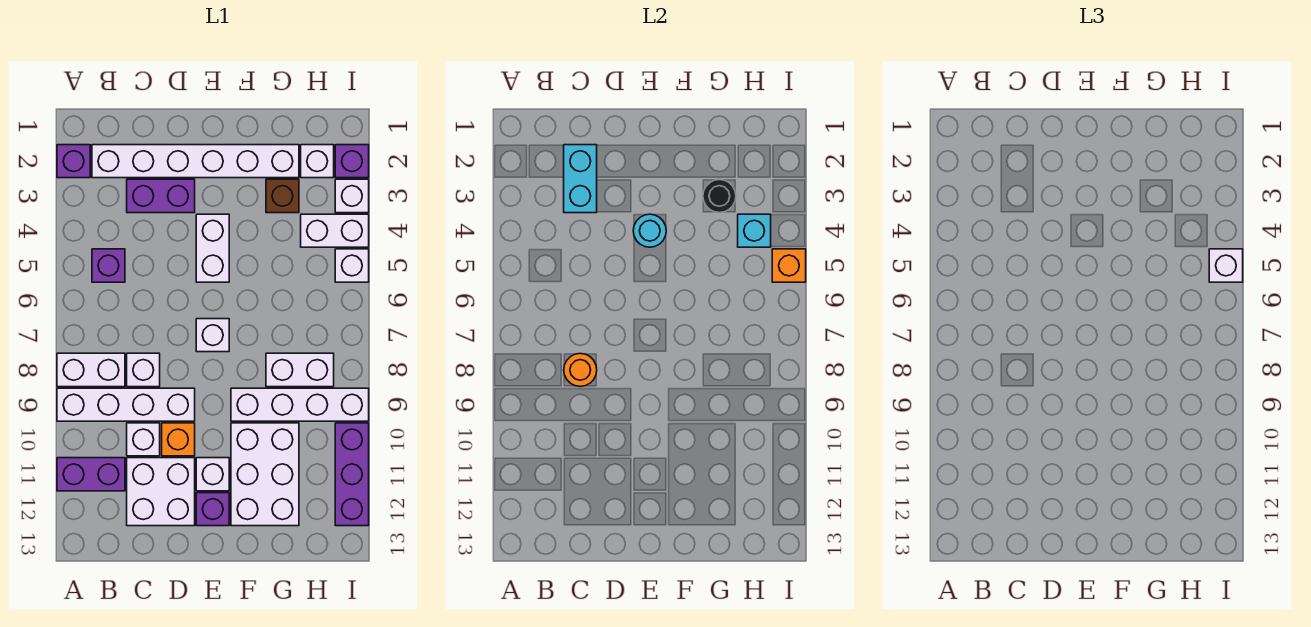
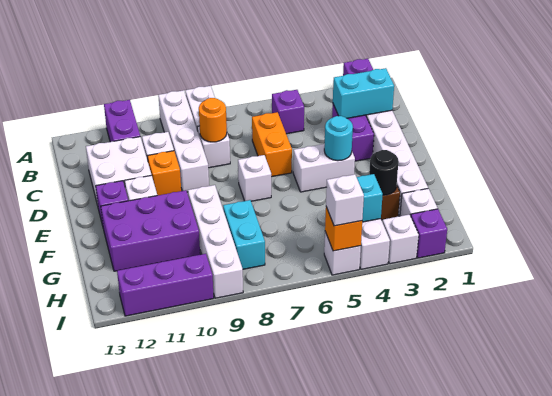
none -> orange 1x2 brick [252,112,292,177]
white 2x3 brick [231,423,299,526] -> purple 2x3 brick [101,190,200,271]
white 1x2 brick [266,353,334,387] -> cyan 1x2 brick [223,200,265,269]

